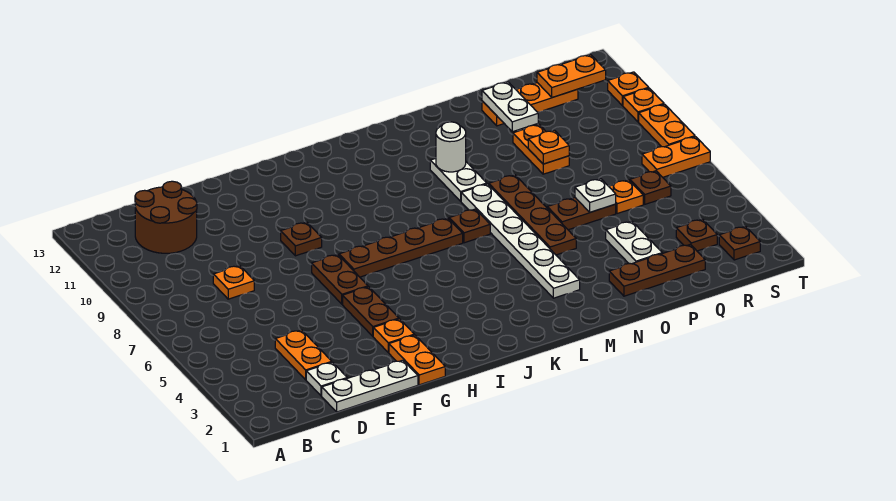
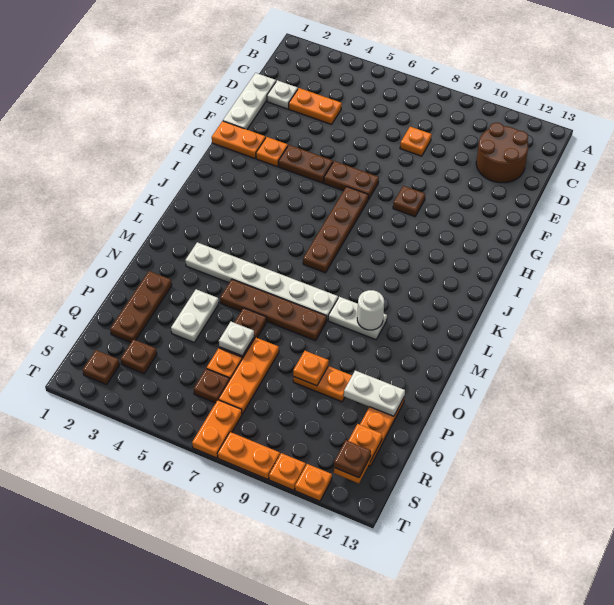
brown 1x1 plate [449,209,490,243] -> brown 1x1 plate moved to [334,440,371,478]
white 1x2 plate [606,221,662,264] -> white 1x2 plate turned to [171,289,219,342]
none -> orange 1x3 plate [218,337,279,414]

